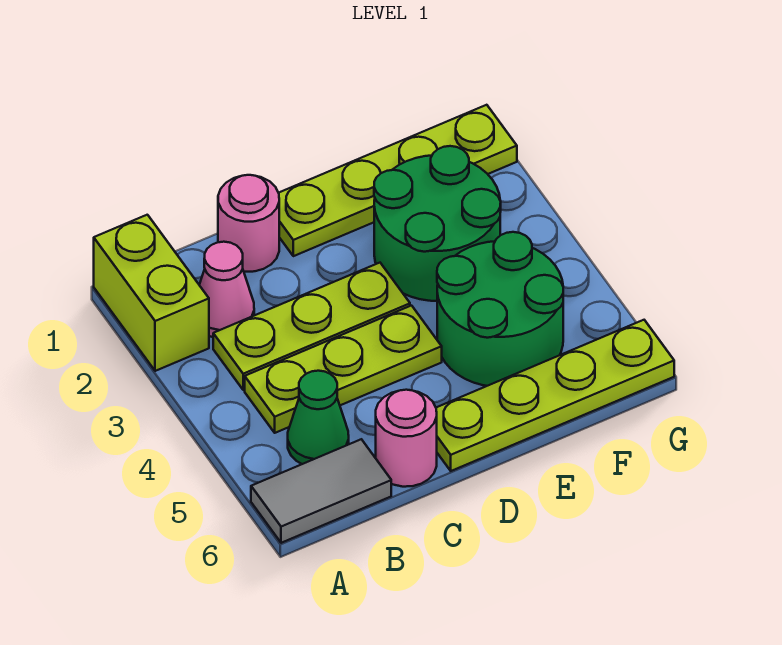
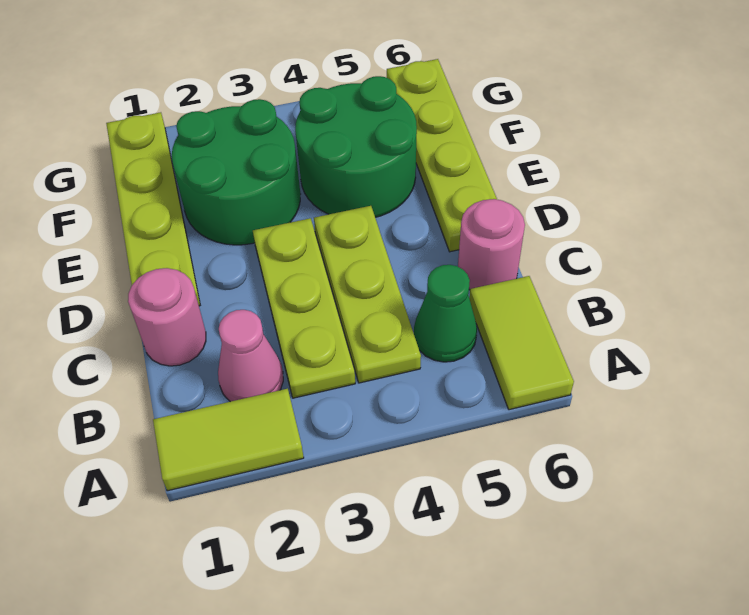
lime 1x2 brick [94,215,209,371] -> lime 1x2 tile [153,389,304,491]
grey 1x2 tile [251,439,391,543] -> lime 1x2 tile [469,276,574,410]

